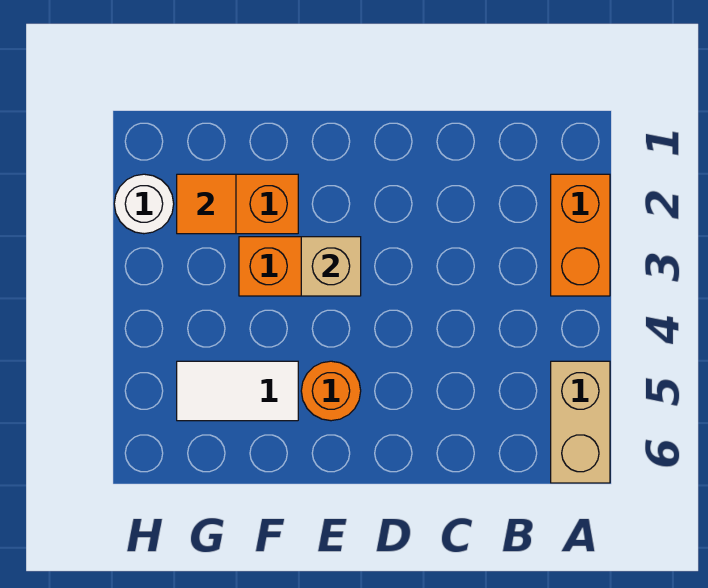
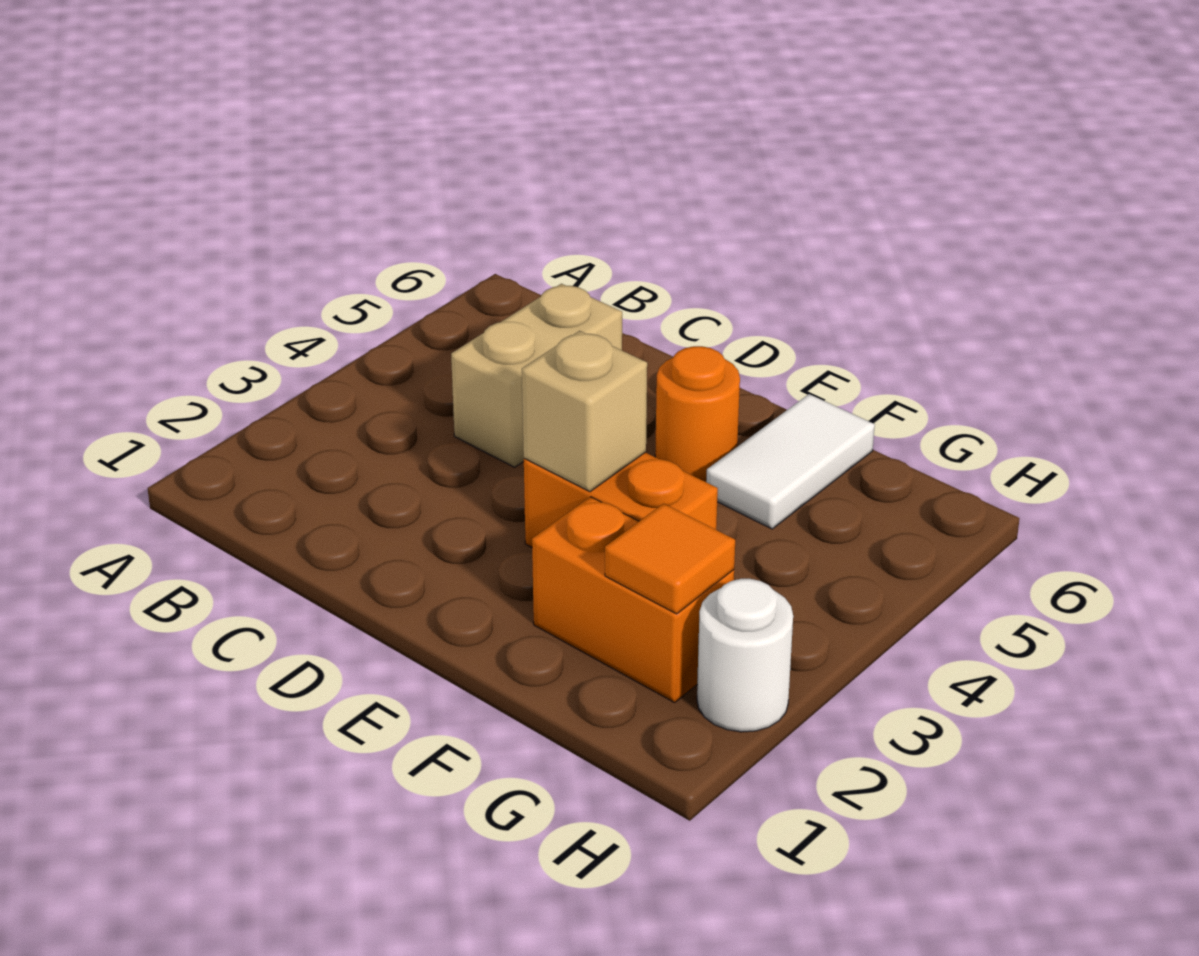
orange 1x2 brick [551,174,610,296] -> none
tan 1x2 brick [551,361,610,483] -> tan 1x2 brick moved to [451,284,622,467]
white 1x2 tile [177,361,298,421] -> white 1x2 tile turned to [706,394,875,529]

